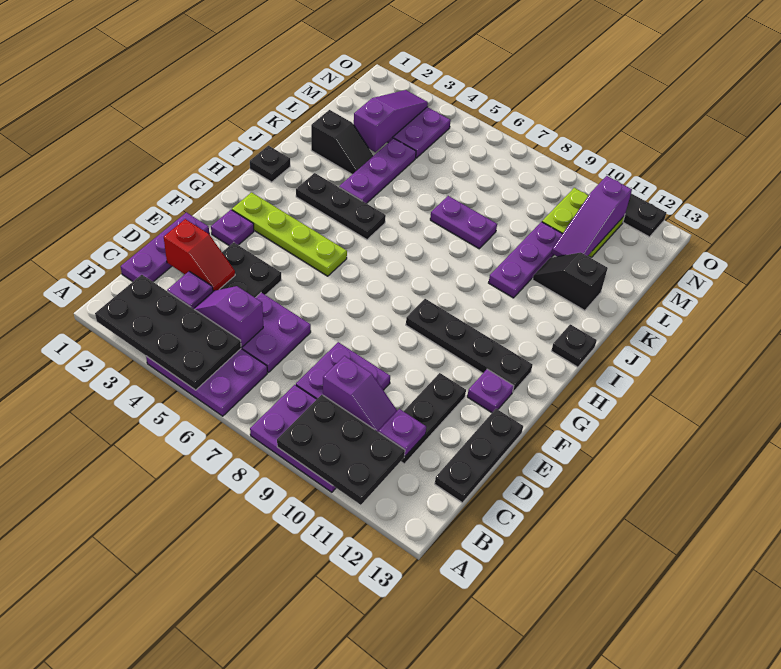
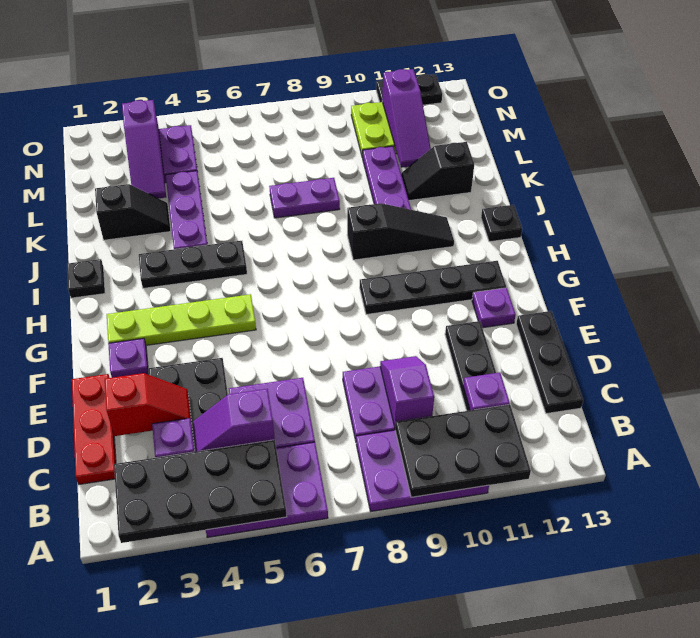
purple 1x3 plate [121,213,209,282] -> red 1x3 plate [72,374,116,484]
purple 1x2 slope [323,356,397,432] -> purple 1x2 slope turned to [380,356,434,427]
none -> black 1x3 slope [347,203,454,260]
purple 1x3 slope [354,90,428,152] -> purple 1x3 slope turned to [122,100,166,198]

